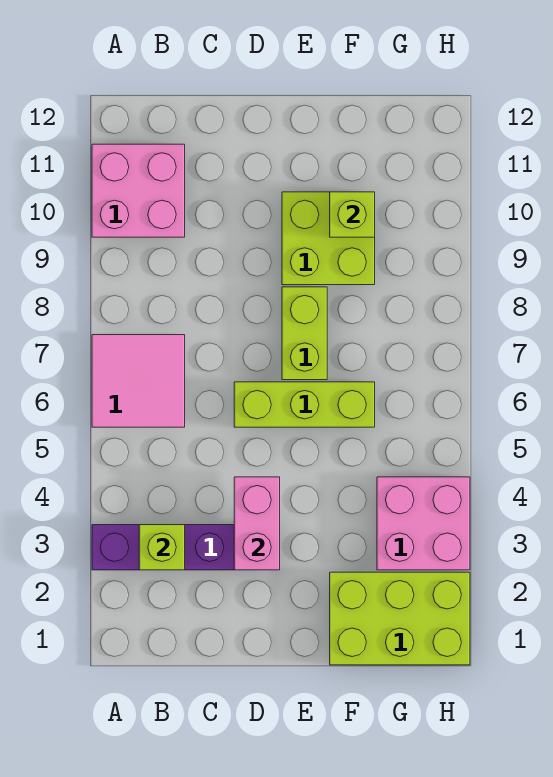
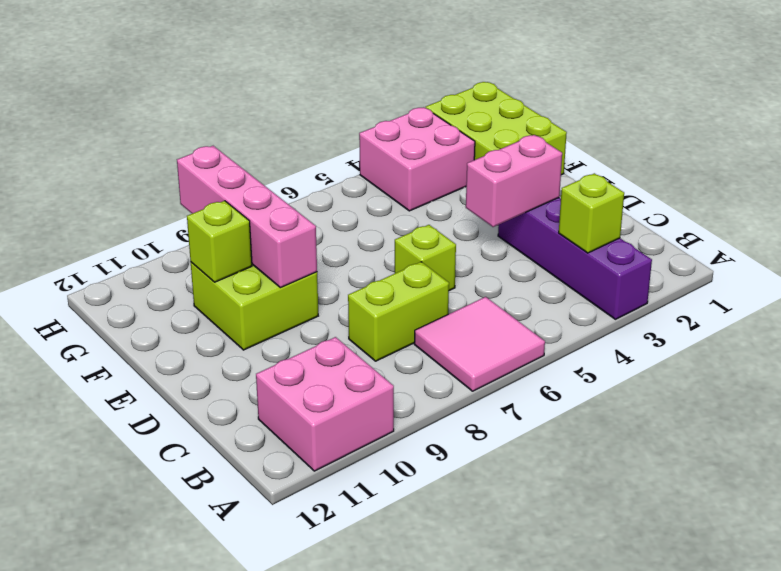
lime 1x3 brick [234,382,375,427] -> lime 1x1 brick [395,225,456,291]
lime 1x2 brick [282,287,327,380] -> lime 1x2 brick moved to [348,262,449,361]
none -> pink 1x4 brick [177,146,317,288]

